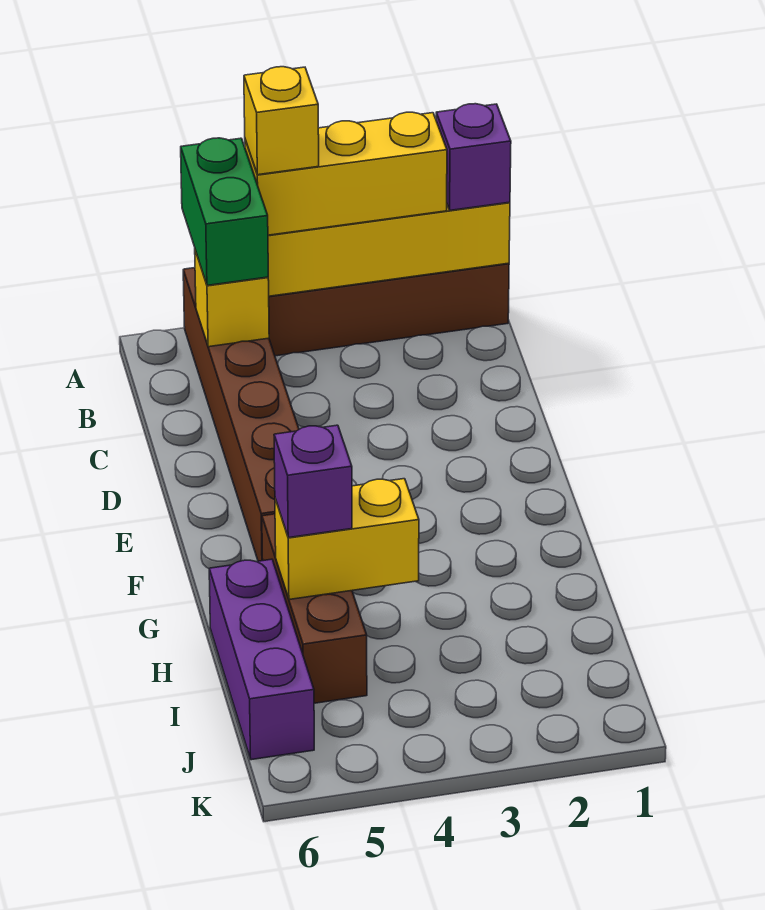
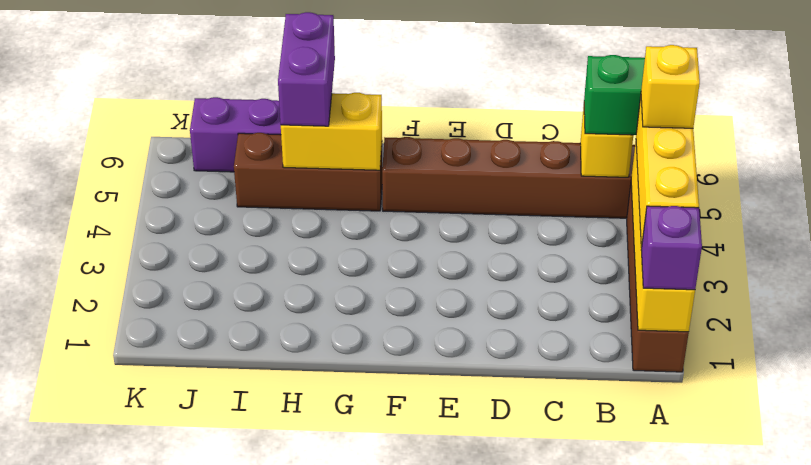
yellow 1x2 brick [275,479,419,600] -> yellow 1x2 brick turned to [281,93,382,170]
purple 1x1 brick [274,425,352,538] -> purple 1x2 brick [278,12,335,126]

